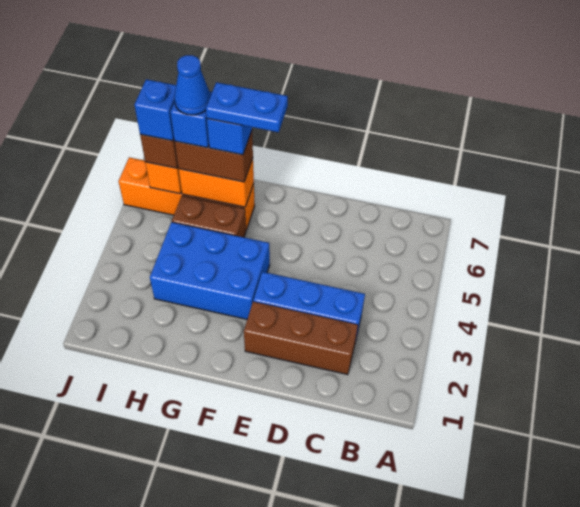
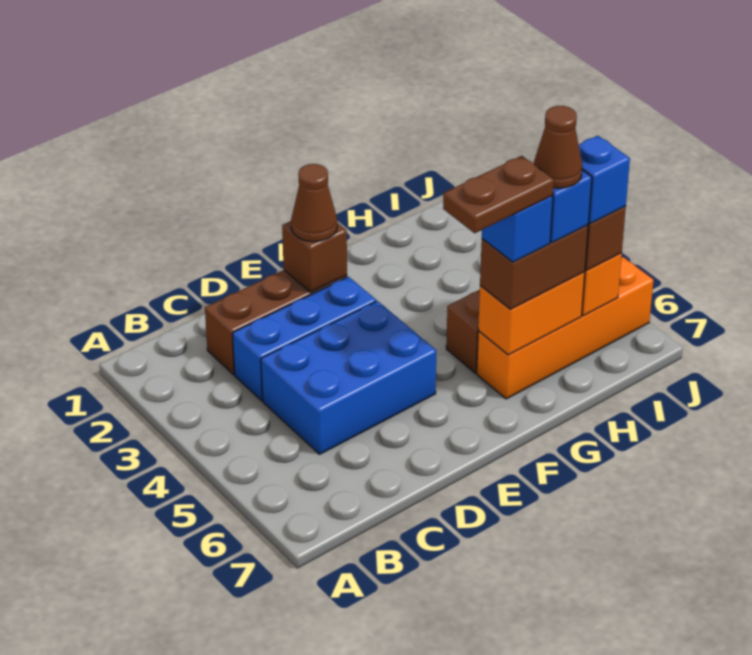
none -> brown 1x1 brick [282,221,347,292]
none -> brown 1x1 cone [291,164,337,242]
blue 2x3 brick [150,222,270,319] -> blue 2x3 brick moved to [261,301,436,454]
blue 1x2 plate [206,82,288,132] -> brown 1x2 plate [443,156,554,233]
blue 1x1 cone [174,55,210,115] -> brown 1x1 cone [534,106,582,188]

